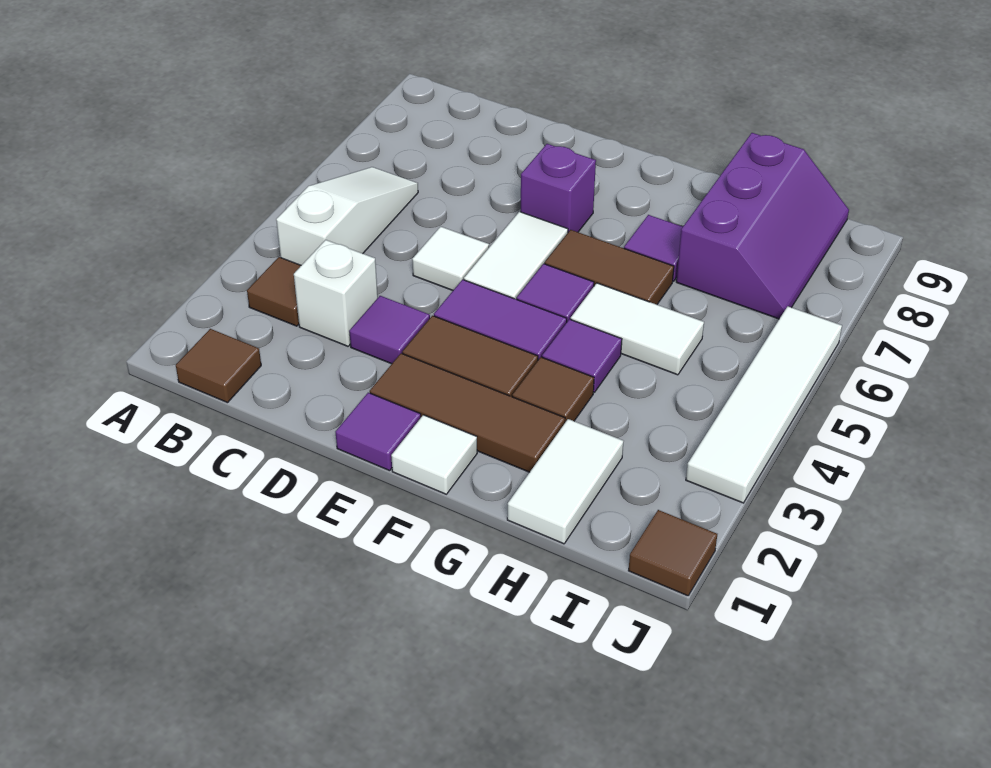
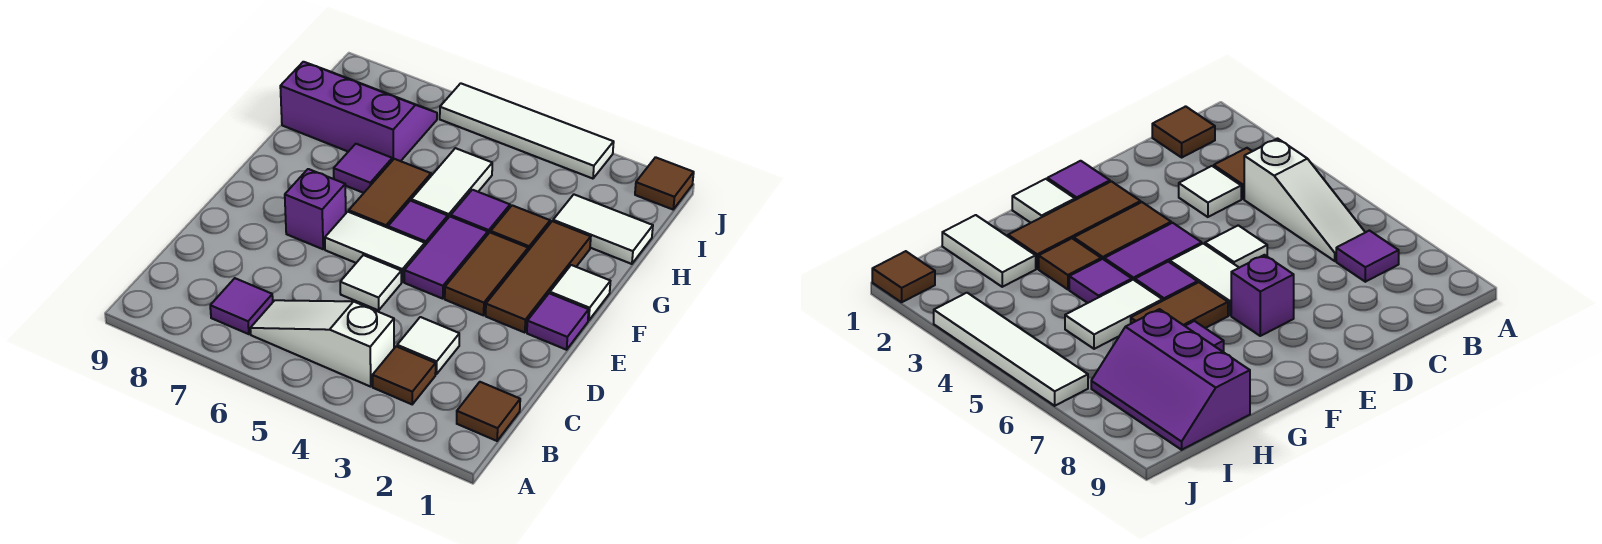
white 1x1 brick [294,240,378,346] -> white 1x1 tile [397,317,459,374]
purple 1x1 tile [349,296,430,364] -> purple 1x1 tile moved to [210,278,273,334]

